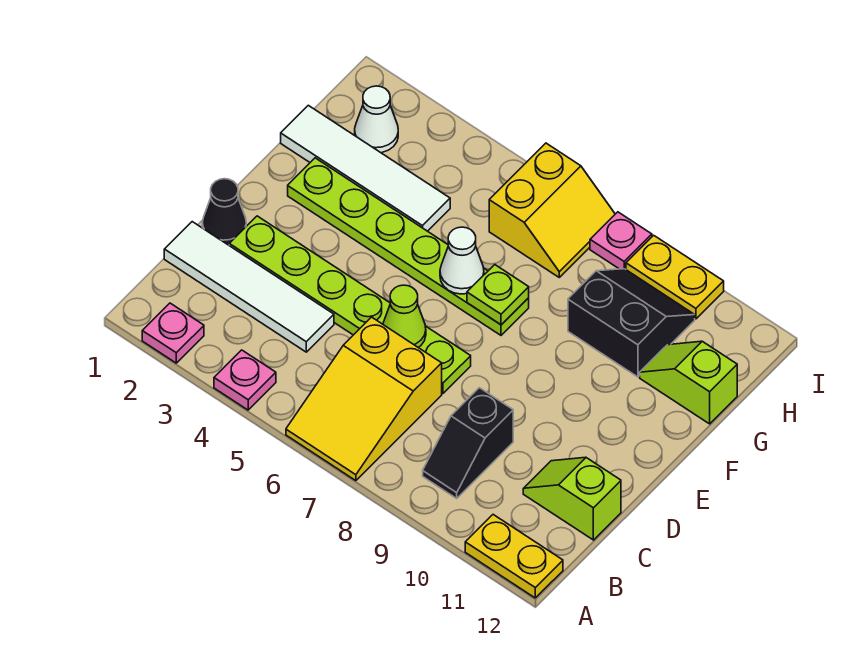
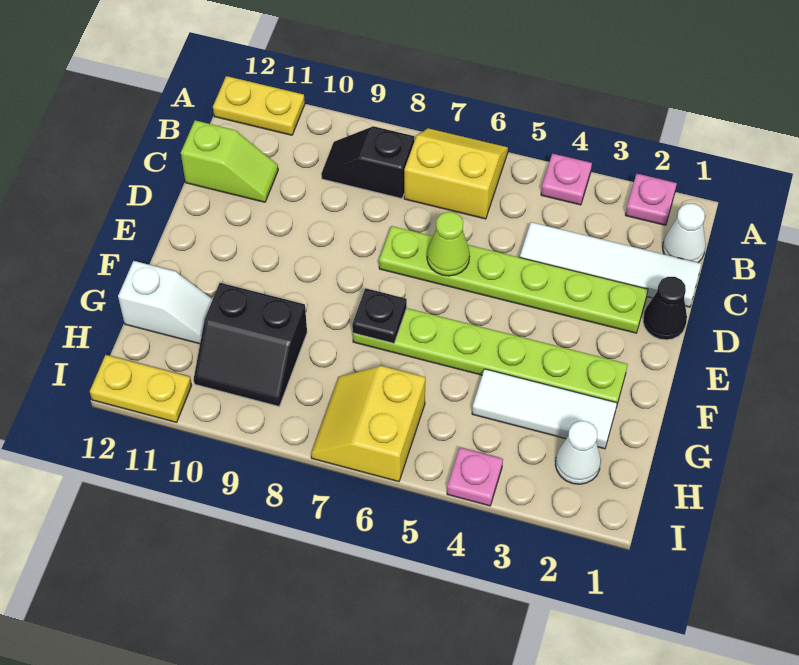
yellow 2x3 slope [286,317,442,481] -> yellow 2x2 slope [404,128,508,219]
black 1x2 slope [423,388,513,498] -> black 1x2 slope turned to [322,126,414,199]
white 1x1 cone [440,227,484,294] -> white 1x1 cone moved to [663,204,706,263]
lime 1x1 plate [467,265,529,325] -> black 1x1 plate [352,288,407,343]
white 1x4 tile [281,105,450,231] -> white 1x3 tile [472,369,617,449]
lime 1x2 slope [640,341,737,424] -> white 1x2 slope [118,261,213,344]
pink 1x1 plate [590,212,652,269] -> pink 1x1 plate moved to [447,448,503,506]
yellow 1x2 plate [626,235,724,319] -> yellow 1x2 plate moved to [90,355,192,422]

